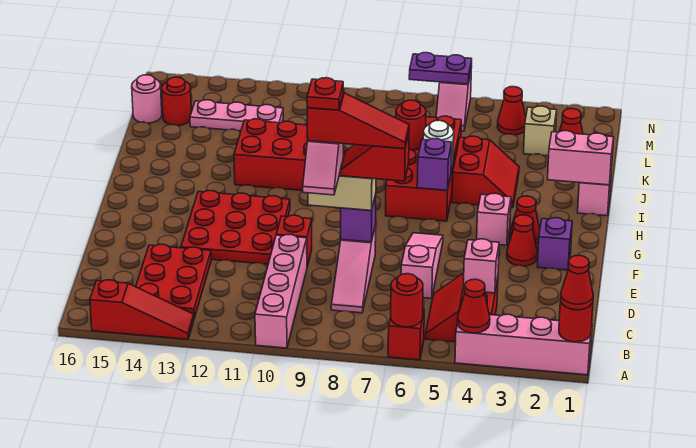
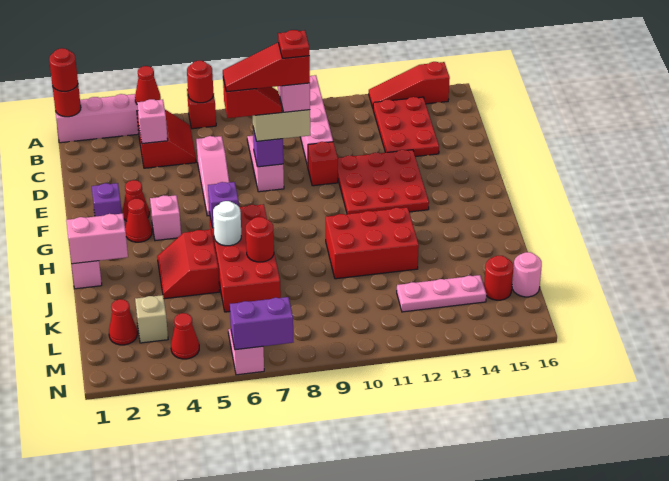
red 1x1 cone [561,255,593,310] -> red 1x1 round brick [49,48,78,91]
purple 1x2 plate [409,53,472,84] -> purple 1x2 brick [230,297,293,350]

